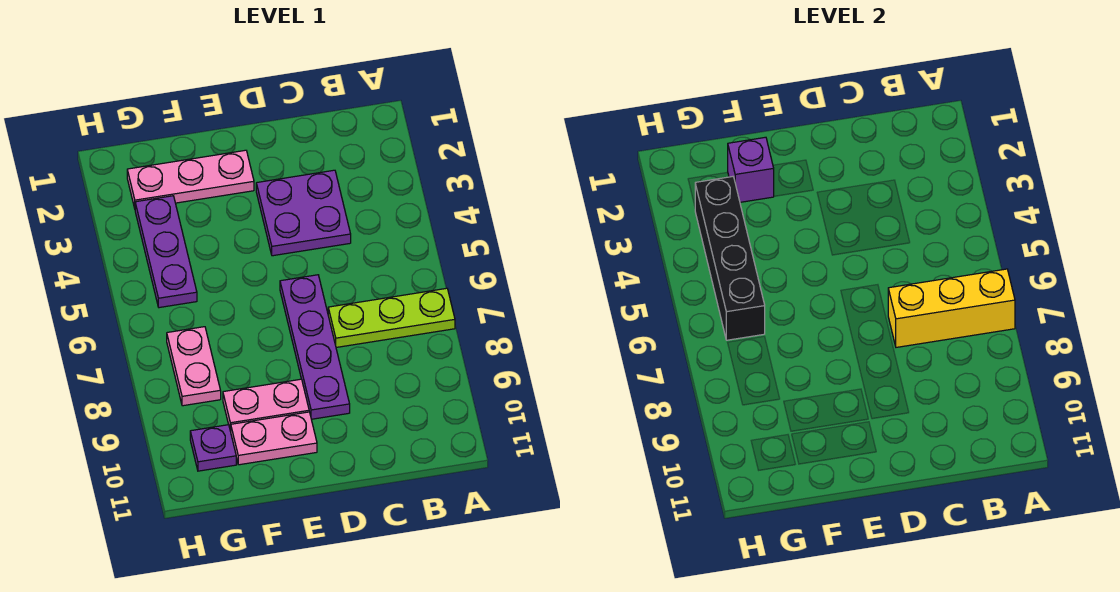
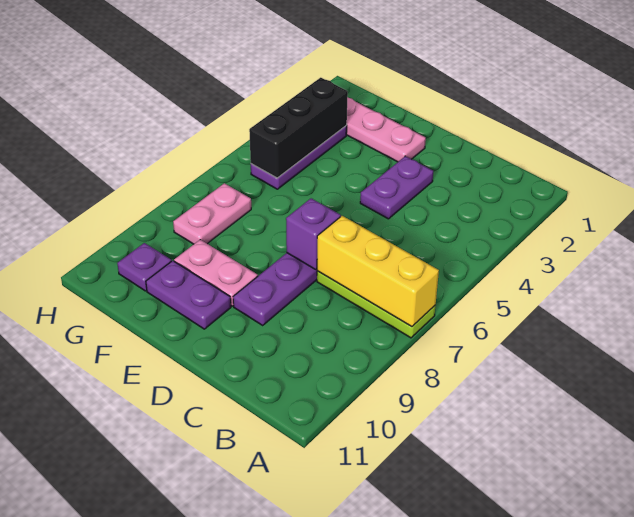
purple 2x2 plate [256,170,351,256] -> purple 1x2 plate [360,156,433,219]
pink 1x2 plate [231,412,317,465] -> purple 1x2 plate [146,261,231,329]
purple 1x1 brick [728,137,774,202] -> purple 1x1 brick moved to [286,198,341,269]
black 1x4 brick [695,177,765,340] -> black 1x3 brick [249,78,348,178]

